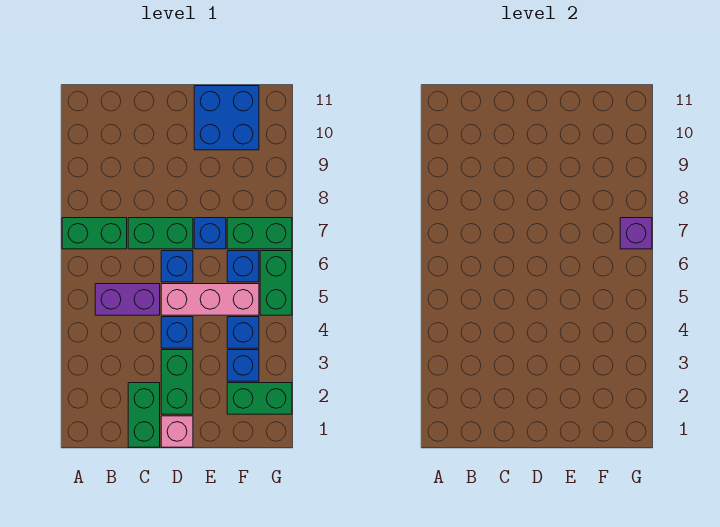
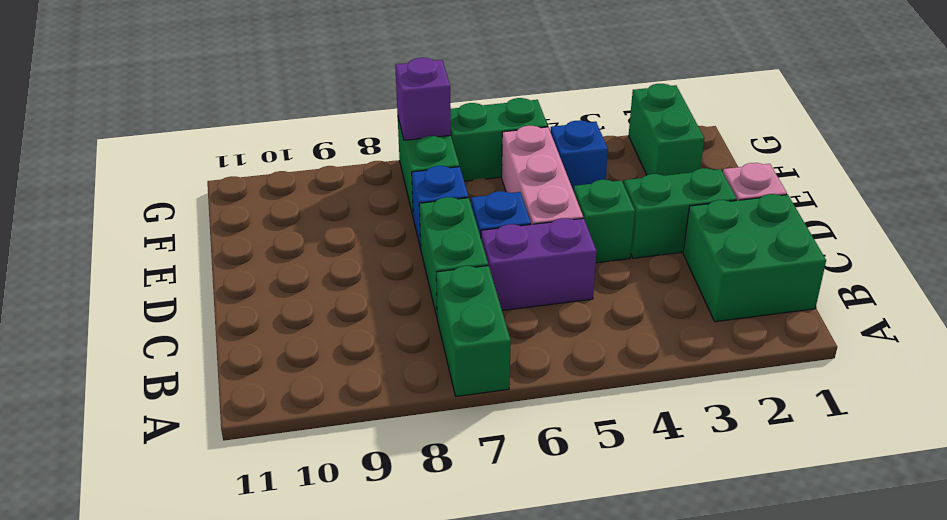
purple 1x2 brick [95,284,160,315] -> purple 1x2 brick turned to [481,218,597,310]
green 1x2 brick [128,383,160,447] -> green 2x2 brick [683,194,826,322]
blue 1x1 brick [161,317,193,348] -> green 1x1 brick [573,180,635,263]
blue 2x2 brick [194,86,259,150] -> none
blue 1x1 brick [227,350,259,381] -> none
blue 1x1 brick [227,251,259,282] -> none

